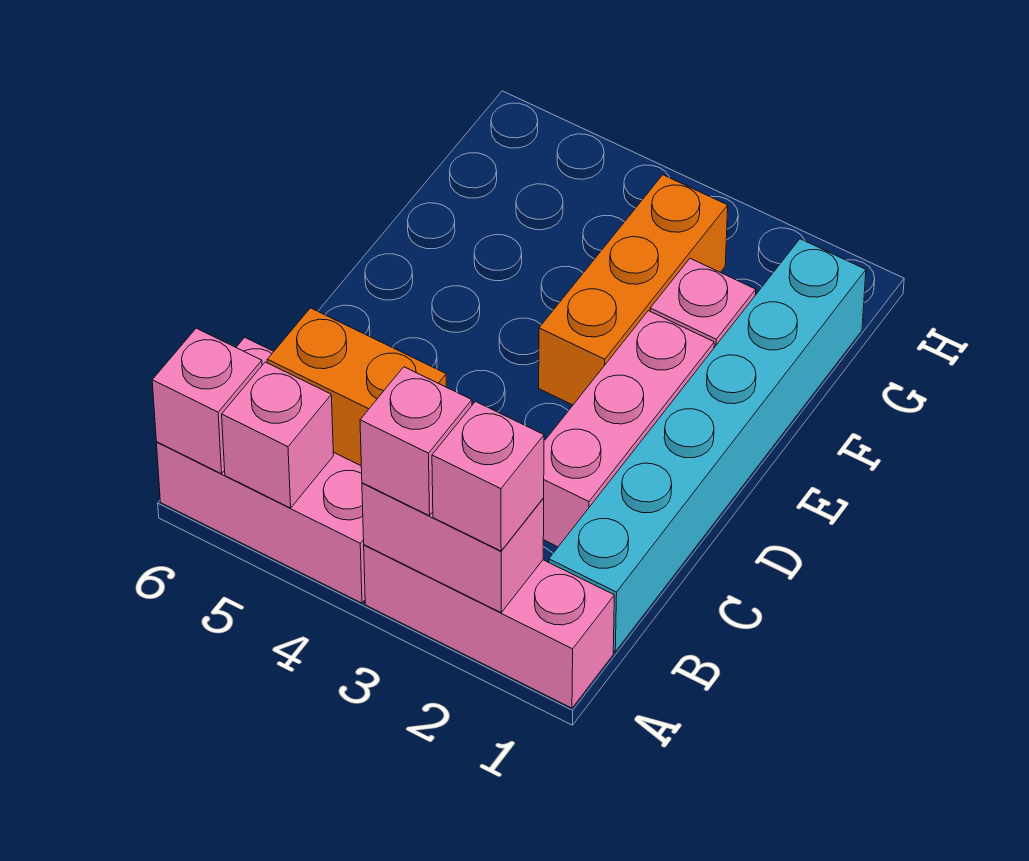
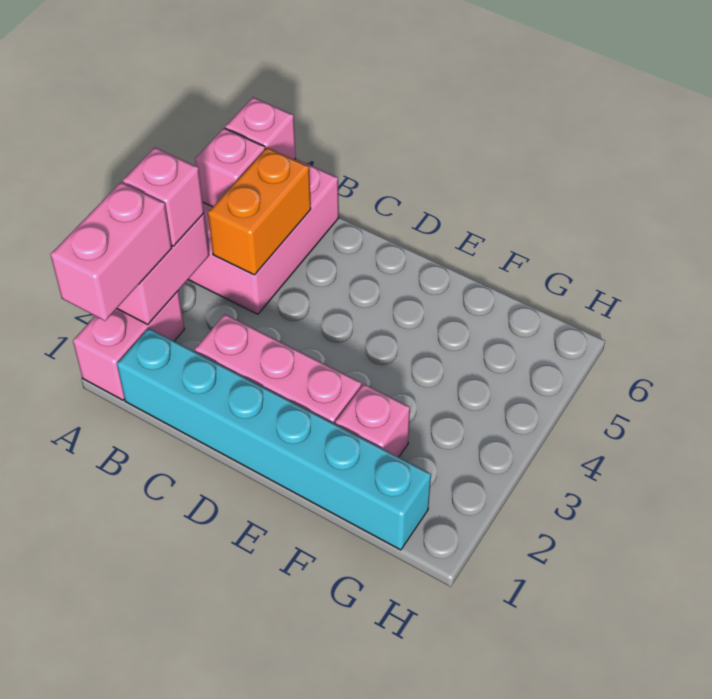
pink 1x3 brick [364,545,614,708] -> pink 1x2 brick [73,291,184,400]
pink 1x1 brick [432,402,544,551] -> pink 1x2 brick [50,182,172,321]
orange 1x3 brick [539,175,728,405] -> none

